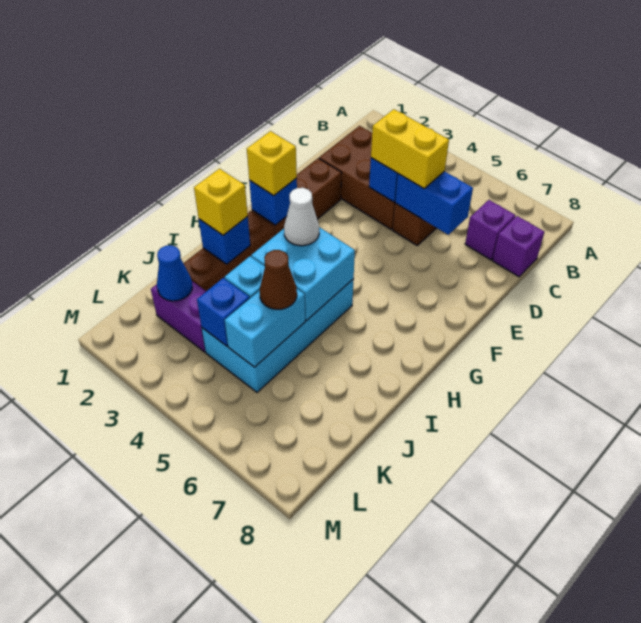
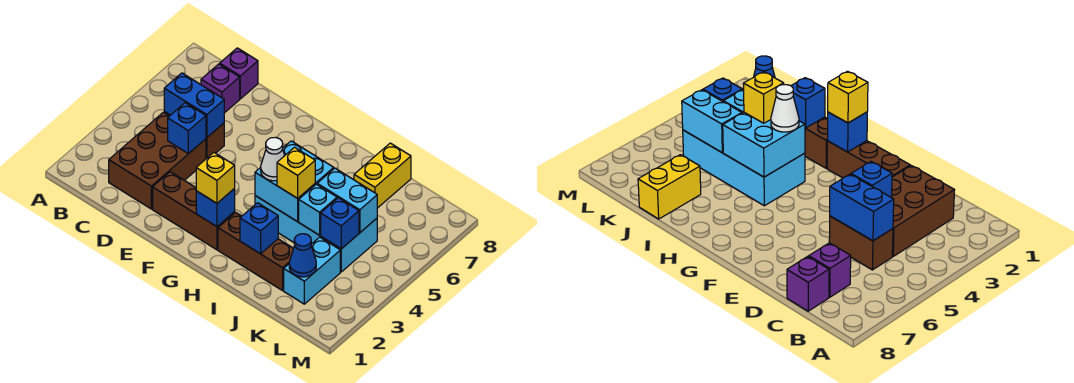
yellow 1x2 brick [371,109,449,188] -> yellow 1x2 brick moved to [354,143,411,208]
blue 1x2 brick [395,171,473,235] -> blue 1x2 brick turned to [164,73,224,138]
yellow 1x1 brick [194,169,248,235] -> yellow 1x1 brick moved to [277,147,315,198]
brown 1x1 cone [260,250,297,309] -> none
purple 1x2 brick [151,281,206,352] -> cyan 1x2 brick [284,237,340,304]

